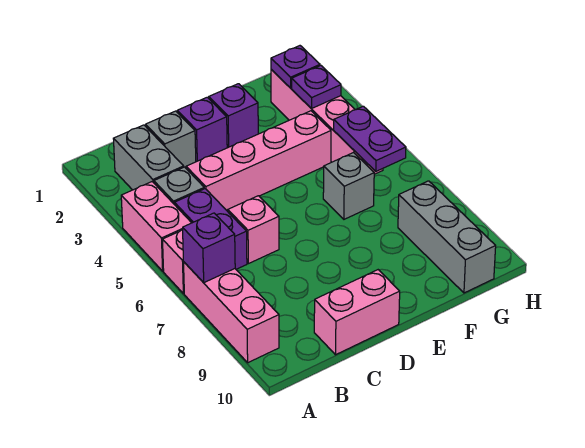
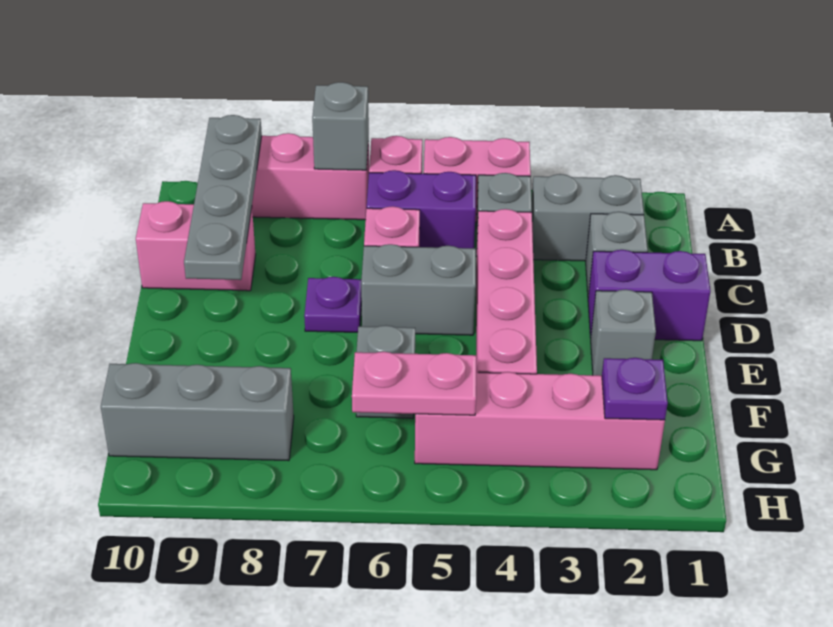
purple 1x1 brick [183,213,235,283] -> grey 1x1 brick [312,82,369,170]
none -> grey 1x4 plate [184,115,262,280]
pink 1x2 brick [314,270,400,355] -> pink 1x2 brick turned to [136,201,256,291]
purple 1x1 brick [177,97,227,162] -> purple 1x2 brick [588,250,711,341]
none -> grey 1x2 brick [361,244,476,335]
purple 1x1 brick [209,84,258,148] -> grey 1x1 brick [591,289,656,376]
purple 1x1 plate [292,66,341,109] -> purple 1x1 plate moved to [304,277,362,332]
purple 1x2 plate [334,106,406,171] -> pink 1x2 plate [352,352,476,415]

